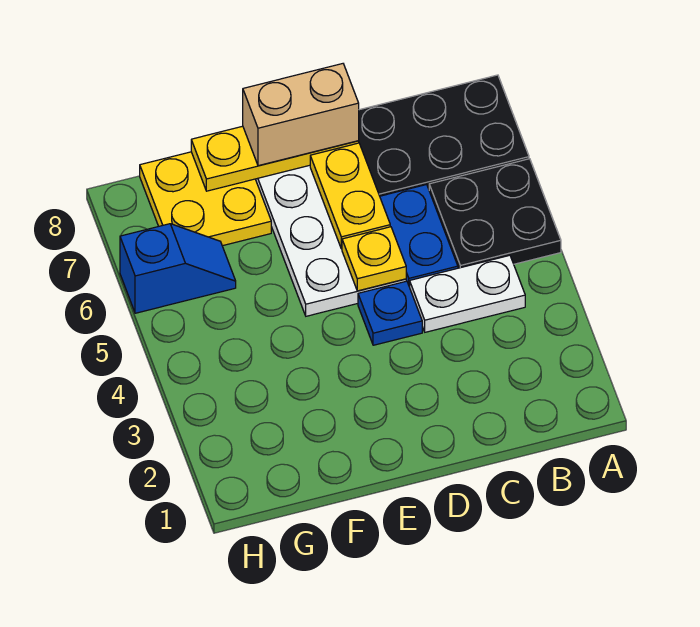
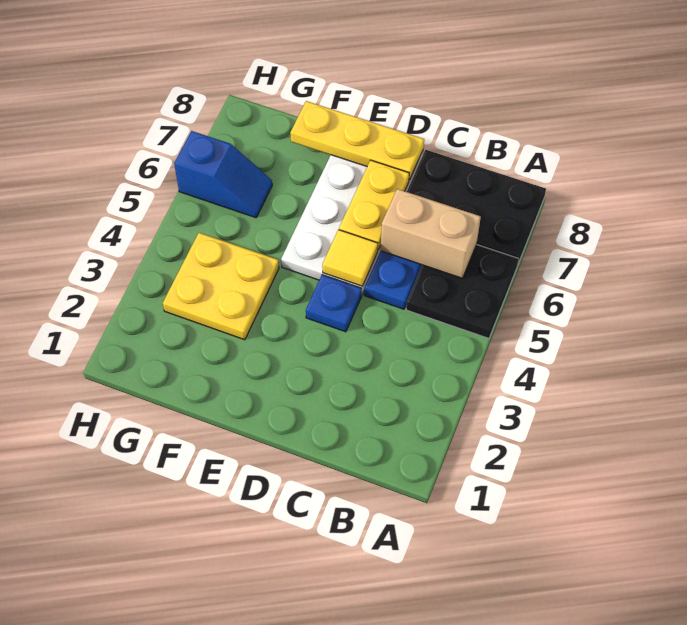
white 1x2 plate [410,255,525,332] -> none
yellow 1x1 plate [342,227,406,291] -> yellow 1x1 tile [322,230,378,286]
tan 1x2 brick [243,64,359,166] -> tan 1x2 brick moved to [381,189,481,278]
yellow 2x2 plate [140,152,271,246] -> yellow 2x2 plate moved to [163,233,279,340]

